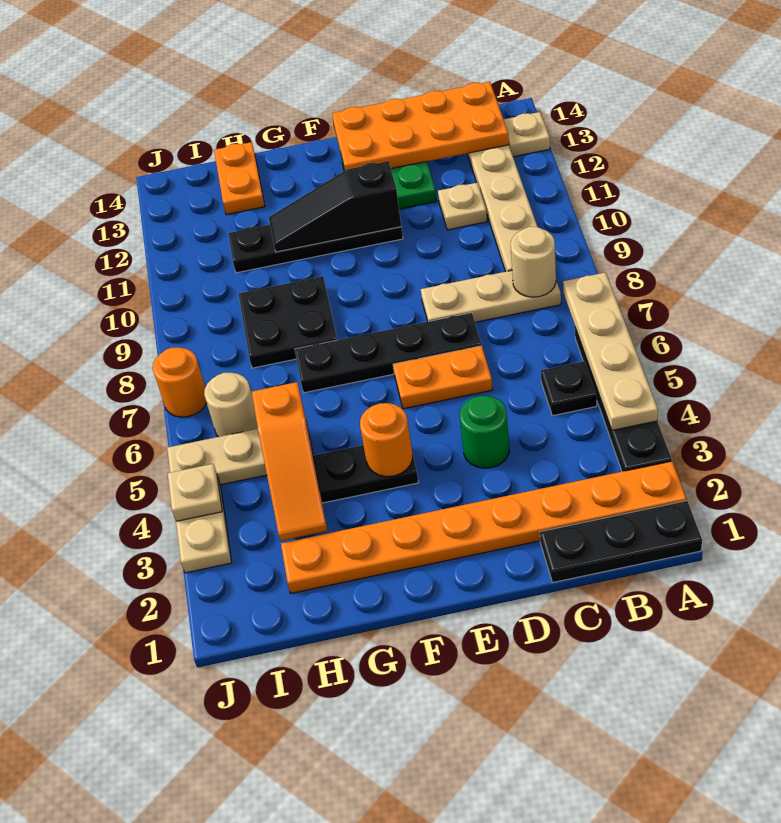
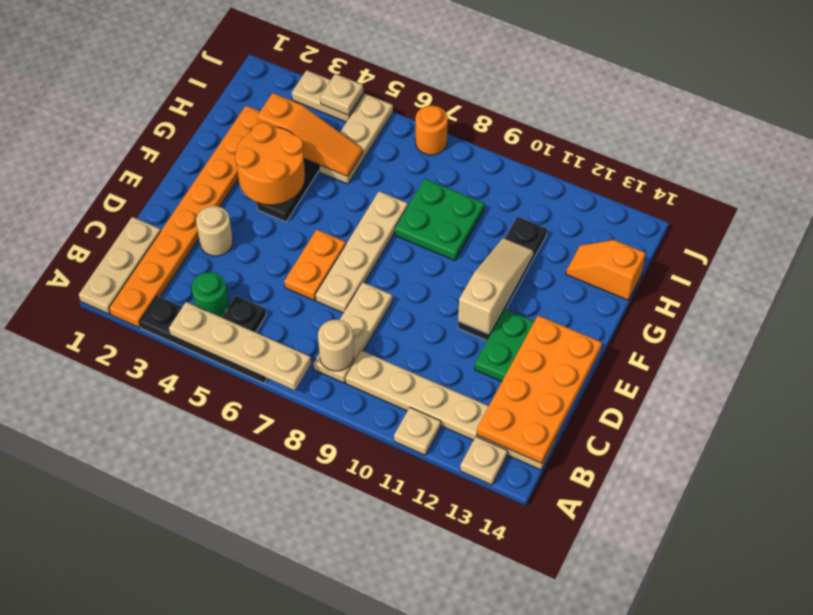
black 1x3 plate [540,501,702,582] -> tan 1x3 plate [79,217,161,314]
tan 1x1 plate [438,183,487,230] -> tan 1x1 plate moved to [394,408,441,455]
green 1x1 round brick [460,395,509,468] -> green 1x1 round brick moved to [192,272,229,317]
black 1x4 plate [295,313,482,393] -> tan 1x4 plate [316,191,408,313]
black 1x3 slope [269,161,401,252] -> tan 1x3 slope [458,238,533,334]
orange 1x1 round brick [360,403,413,477] -> orange 2x2 round brick [235,122,305,205]
black 2x2 plate [239,276,337,368] -> green 2x2 plate [395,179,484,261]
orange 1x3 slope [252,382,327,541] -> orange 1x3 slope turned to [257,93,363,176]
orange 1x2 plate [214,142,265,215] -> orange 1x2 slope [566,240,646,300]
tan 1x1 round brick [204,373,258,437] -> tan 1x1 round brick moved to [196,206,233,256]

